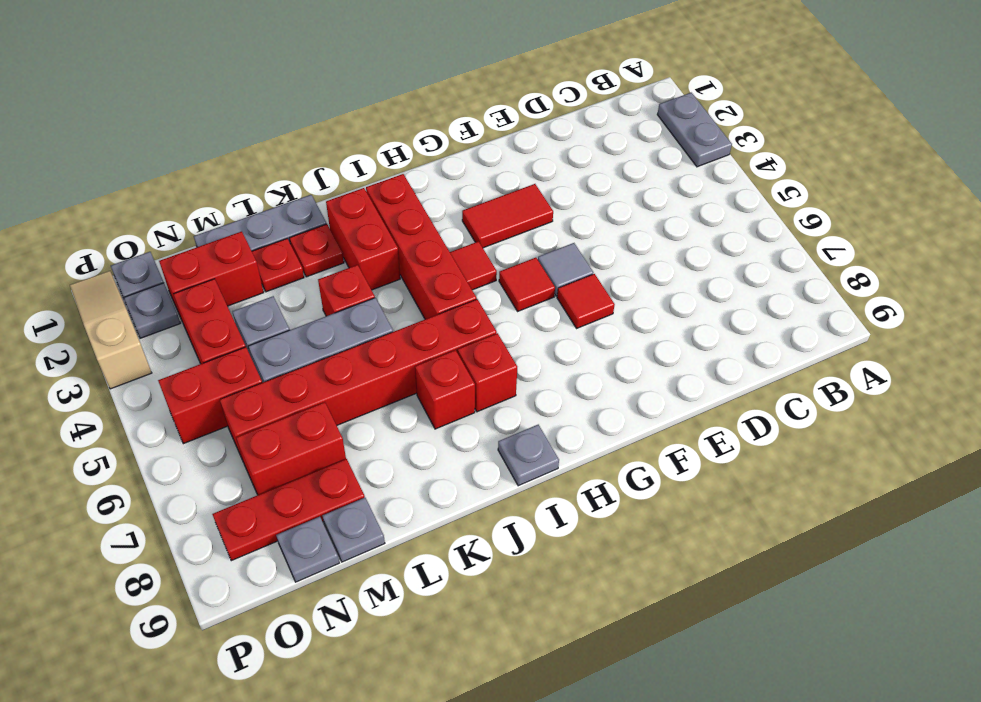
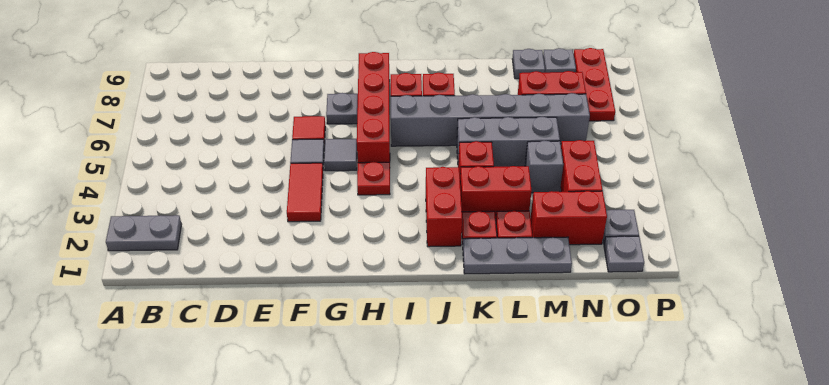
grey 1x2 plate [657,93,732,167] -> grey 1x2 plate turned to [106,215,182,251]
red 1x2 tile [462,184,553,248] -> red 1x2 tile turned to [287,163,323,222]
red 1x1 tile [499,258,555,312] -> grey 1x1 tile [324,139,357,171]
red 1x1 tile [450,241,497,290] -> red 1x1 plate [357,162,390,195]
red 1x4 brick [366,174,477,319] -> red 1x4 brick moved to [357,52,390,163]
red 1x6 brick [220,299,497,460] -> grey 1x6 brick [391,93,590,146]
grey 1x1 plate [498,425,559,486] -> grey 1x1 plate moved to [326,93,358,124]
red 1x3 plate [212,459,365,561] -> red 1x3 plate turned to [574,48,615,121]
red 1x2 brick [158,347,262,444] -> red 1x2 brick moved to [460,166,532,219]
tan 1x3 slope [70,271,152,389] -> none

